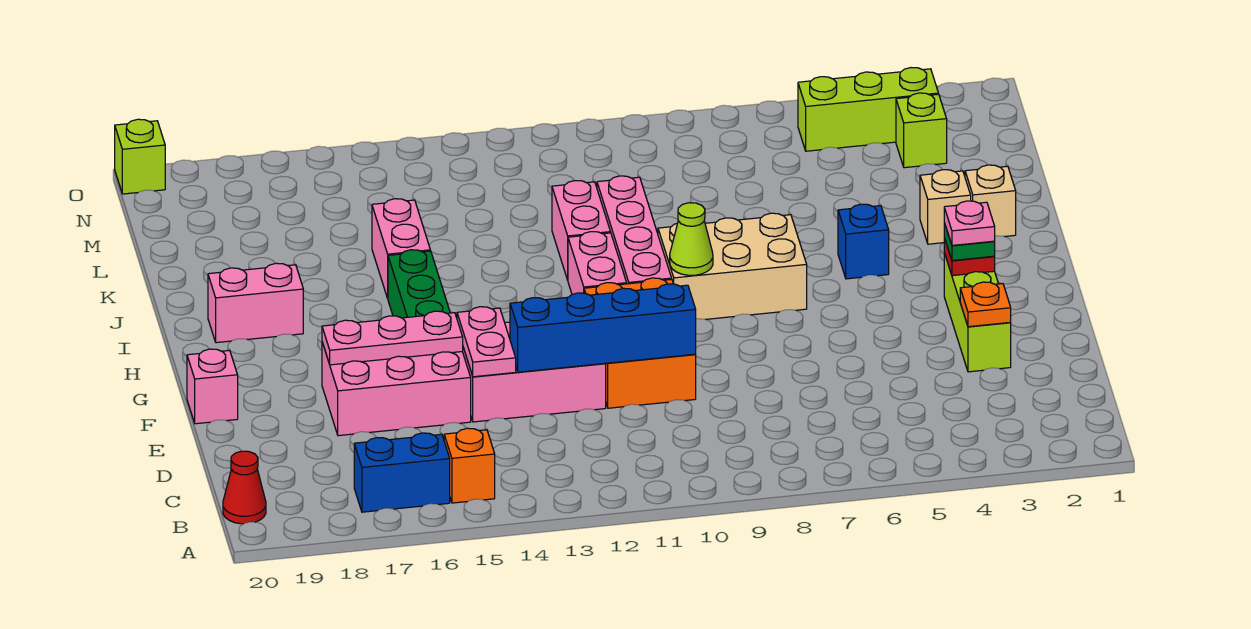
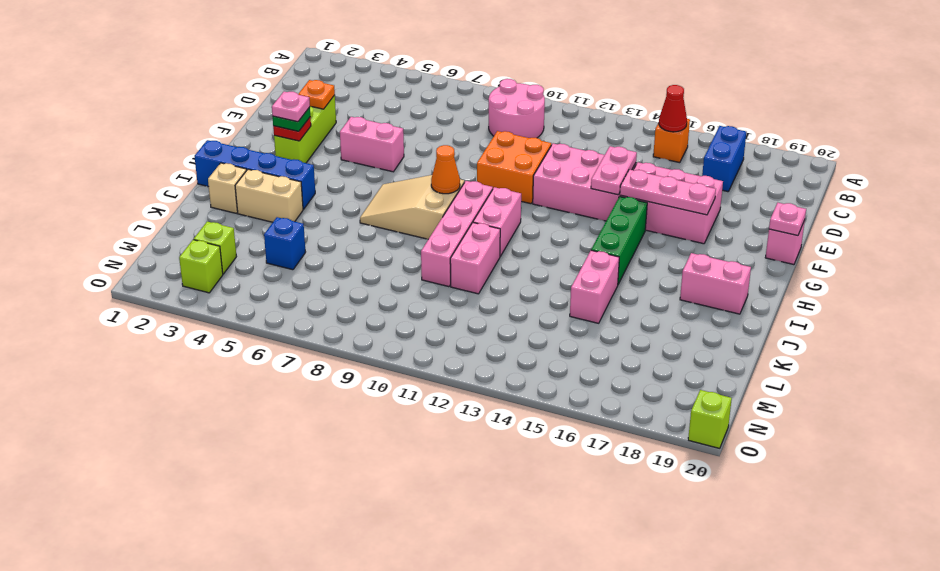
none -> pink 2x2 round brick [489,79,545,138]
blue 1x2 brick [354,433,450,512] -> blue 1x2 brick turned to [702,126,746,192]
red 1x1 cone [223,451,266,524] -> red 1x1 cone moved to [659,85,687,132]
orange 2x3 brick [584,278,696,408] -> orange 2x2 brick [477,131,551,204]
blue 1x4 brick [510,284,696,372] -> blue 1x4 brick moved to [195,140,315,209]
none -> pink 1x2 brick [340,117,404,172]
none -> pink 1x1 plate [769,203,806,236]
tan 2x3 brick [658,213,807,319] -> tan 2x3 slope [360,175,464,239]
lime 1x1 cone [670,203,713,275] -> orange 1x1 cone [431,145,460,194]
blue 1x1 brick [838,204,889,279] -> blue 1x1 brick moved to [264,217,305,270]
tan 1x1 brick [920,170,971,244] -> tan 1x2 brick [235,169,303,223]
lime 1x3 brick [798,68,938,151] -> lime 1x1 brick [179,240,223,293]

